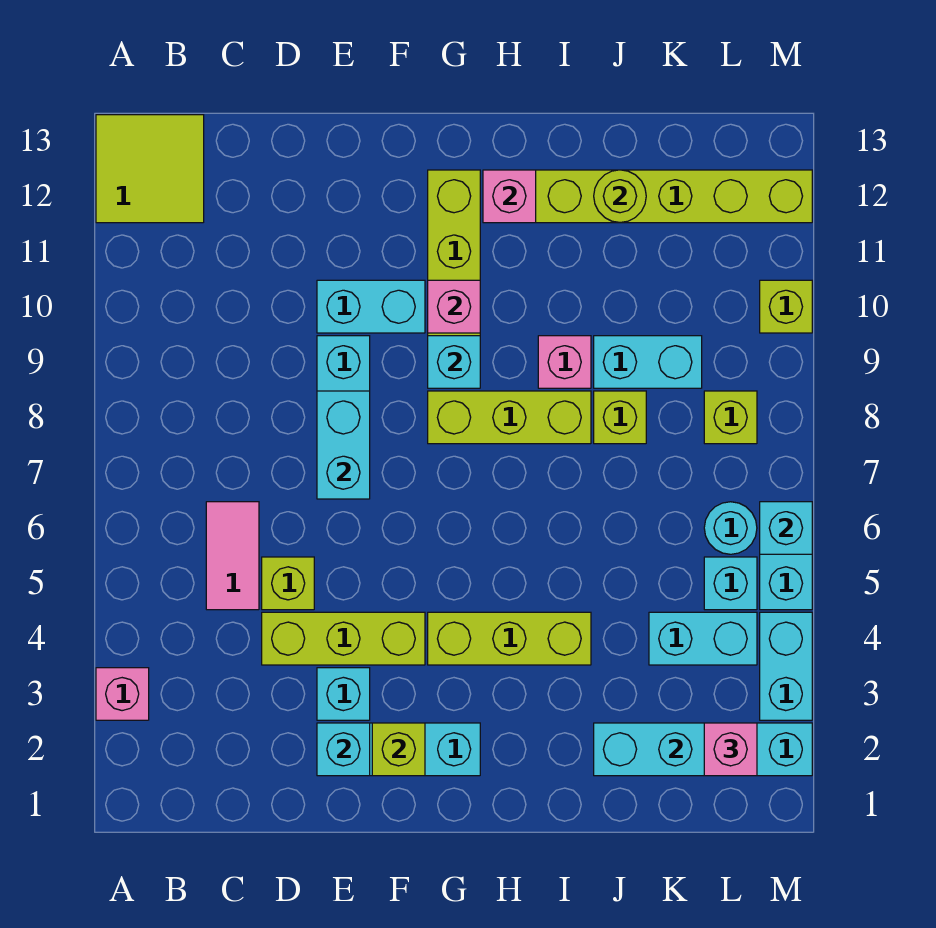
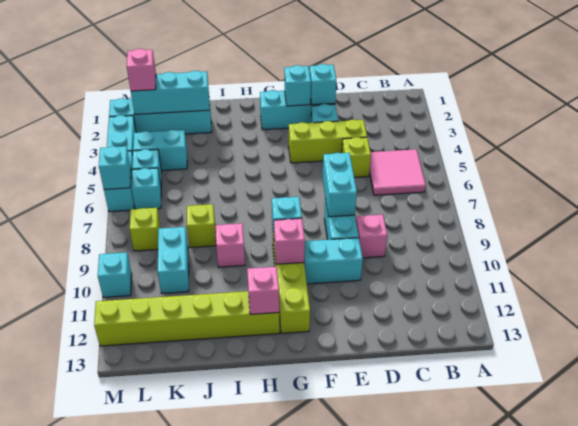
pink 1x1 brick [96,668,149,720] -> pink 1x1 brick moved to [356,215,387,258]
lime 2x2 tile [96,115,204,223] -> none
pink 1x2 tile [206,502,259,610] -> pink 2x2 tile [369,149,426,195]
lime 1x1 brick [372,723,425,776] -> cyan 1x1 brick [284,65,311,106]
lime 1x3 brick [428,612,591,665] -> none
lime 1x3 brick [428,391,591,444] -> none
cyan 1x2 brick [594,336,702,388] -> cyan 1x2 brick turned to [158,227,189,294]
lime 1x1 round brick [594,170,646,223] -> none
cyan 1x1 round brick [704,502,757,554] -> cyan 1x1 brick [131,168,161,209]
lime 1x1 brick [760,280,812,333] -> cyan 1x1 brick [98,253,132,297]

